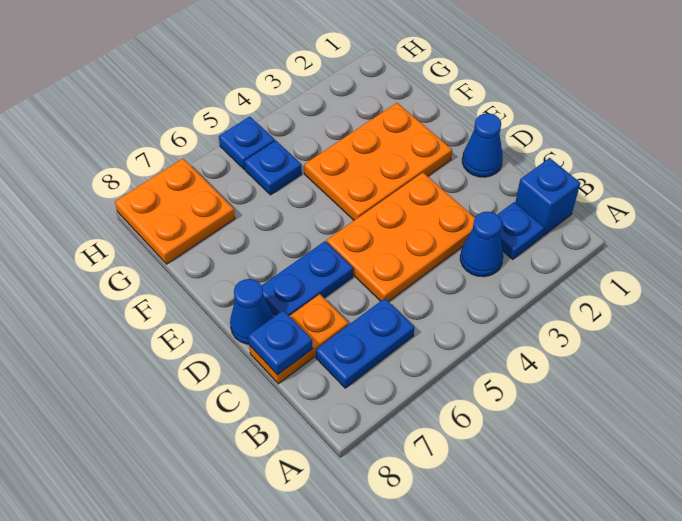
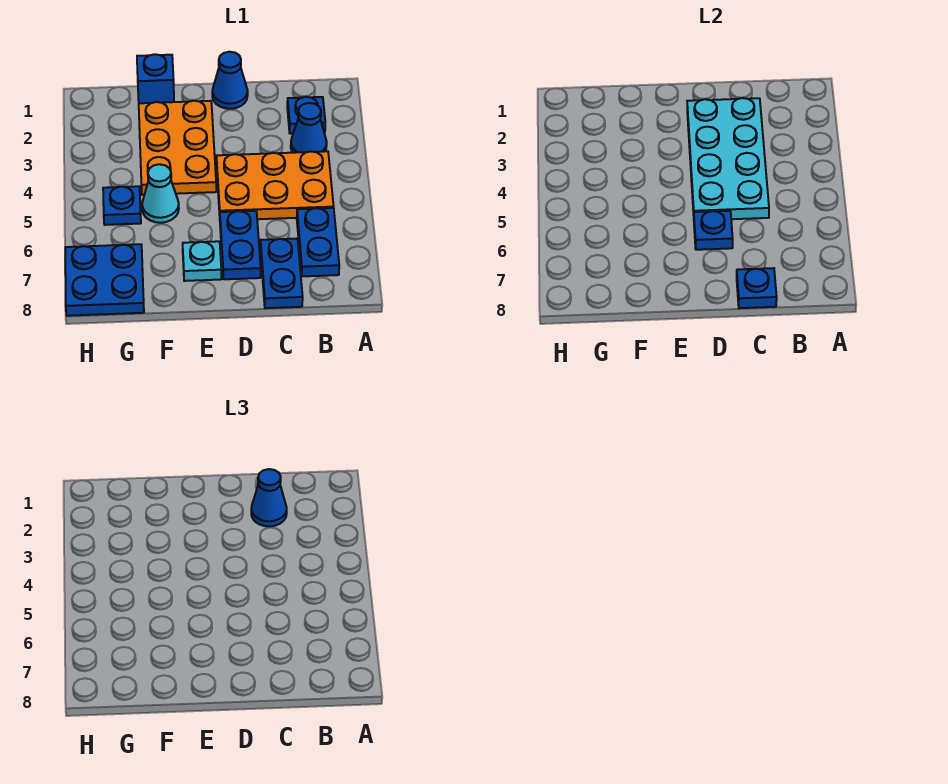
blue 1x1 brick [515,158,580,236] -> blue 1x1 brick moved to [137,54,174,103]
none -> cyan 2x4 plate [687,98,769,219]
orange 2x3 plate [327,173,475,302] -> orange 2x3 plate turned to [216,151,334,219]
orange 1x2 plate [249,294,348,384] -> blue 1x2 plate [260,239,303,308]
blue 1x1 cone [230,279,273,344] -> blue 1x1 cone moved to [251,469,287,526]
none -> cyan 1x1 plate [183,241,221,281]
none -> cyan 1x1 cone [142,164,179,223]
orange 2x2 plate [115,159,235,264] -> blue 2x2 plate [65,244,144,316]
blue 1x1 plate [219,117,275,169] -> blue 1x1 plate moved to [694,211,733,250]

